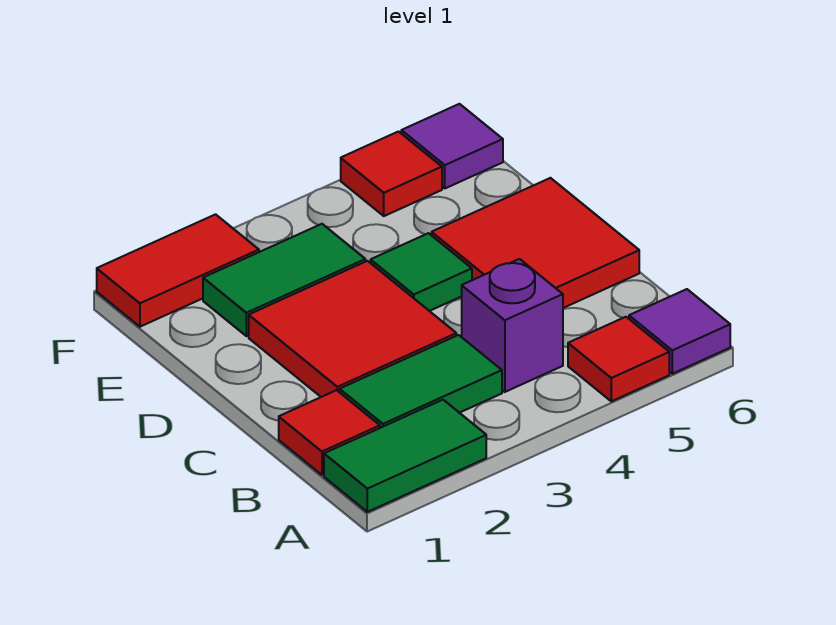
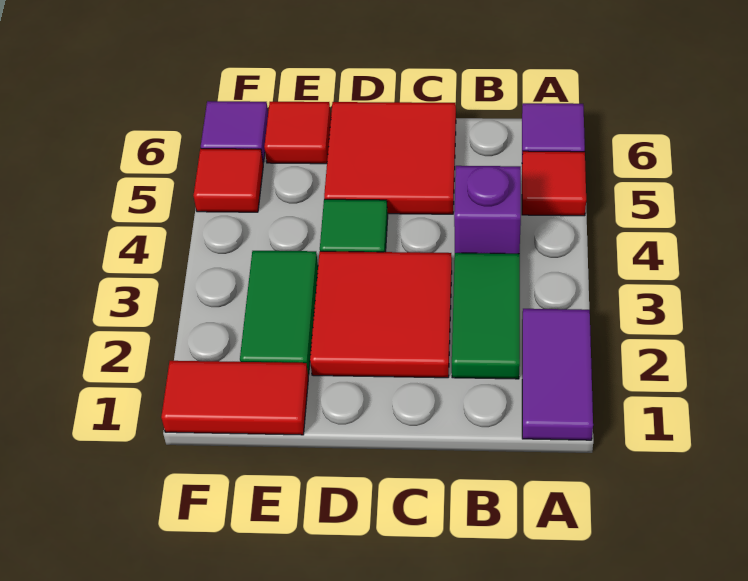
green 1x2 tile [324,400,486,512] -> purple 1x2 tile [522,309,593,440]
red 1x1 tile [279,390,380,475] -> red 1x1 tile moved to [264,102,331,164]
red 1x2 tile [97,214,259,327] -> red 1x2 tile turned to [161,361,308,435]

